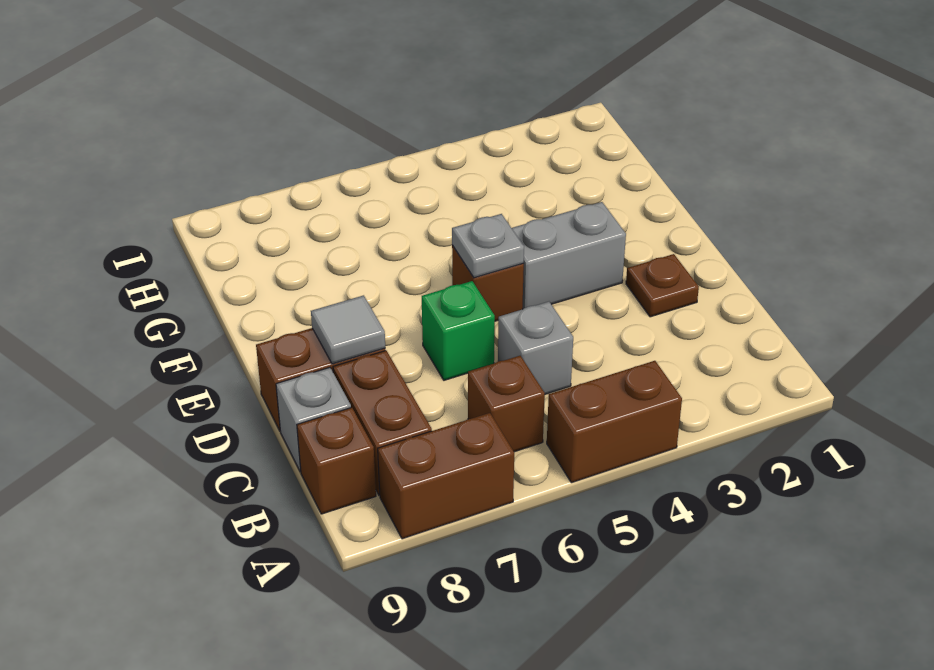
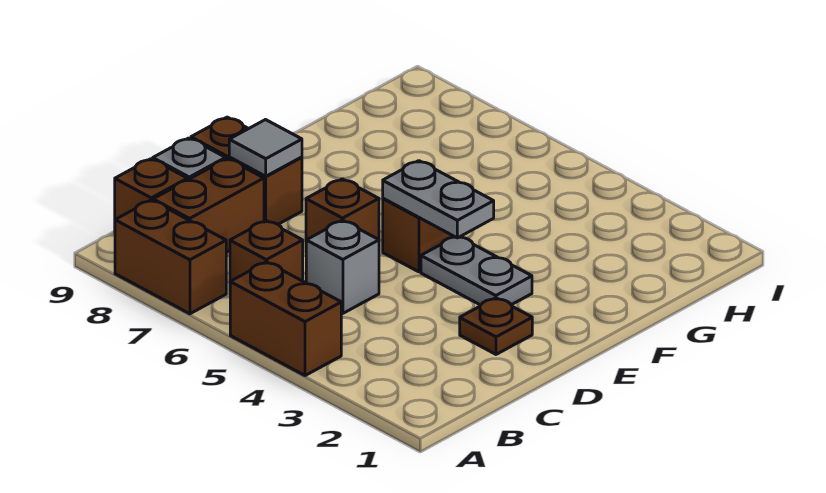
green 1x1 brick [422,281,495,380] -> brown 1x1 brick [306,179,379,240]
grey 1x2 brick [512,202,626,309] -> grey 1x2 plate [421,237,532,305]
grey 1x1 plate [452,214,524,278] -> grey 1x2 plate [383,161,494,238]

